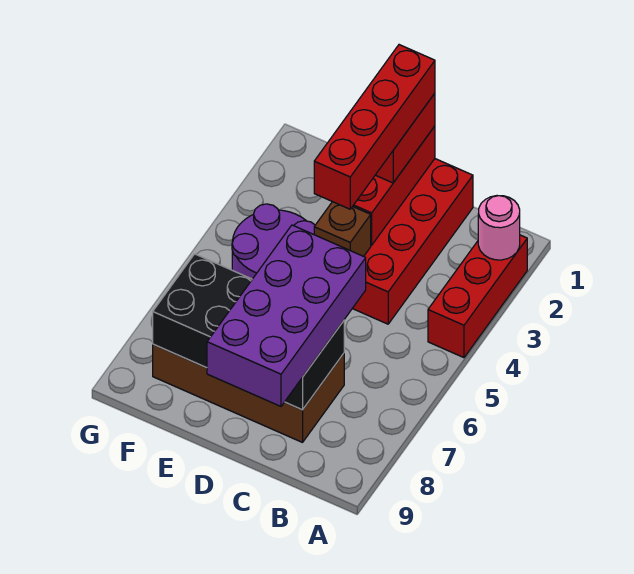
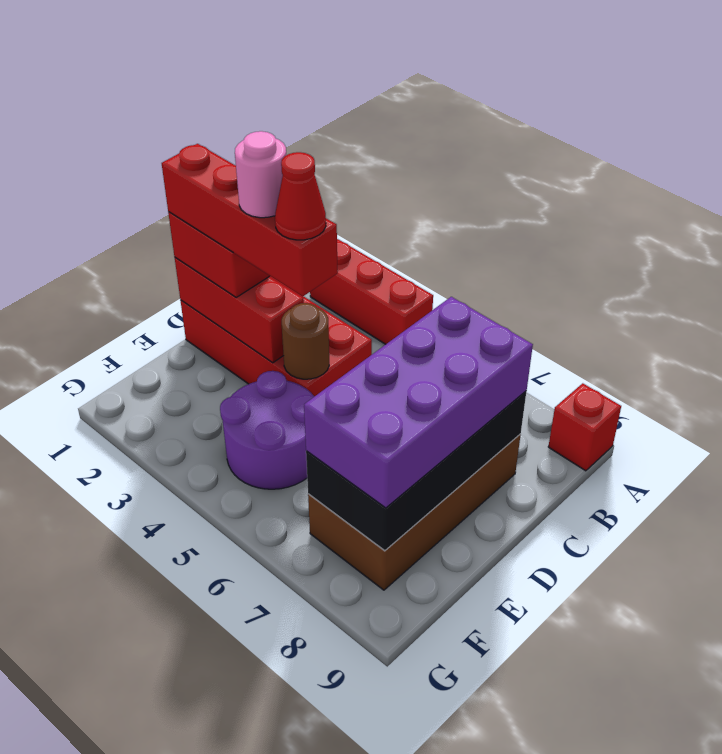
pink 1x1 round brick [478,196,520,260] -> pink 1x1 round brick moved to [235,131,286,218]
none -> red 1x1 brick [548,383,621,471]
purple 2x4 brick [207,225,366,406] -> purple 2x4 brick turned to [304,297,533,508]
brown 1x1 brick [314,202,371,256] -> brown 1x1 round brick [282,303,329,379]
none -> red 1x1 cone [275,152,326,240]

